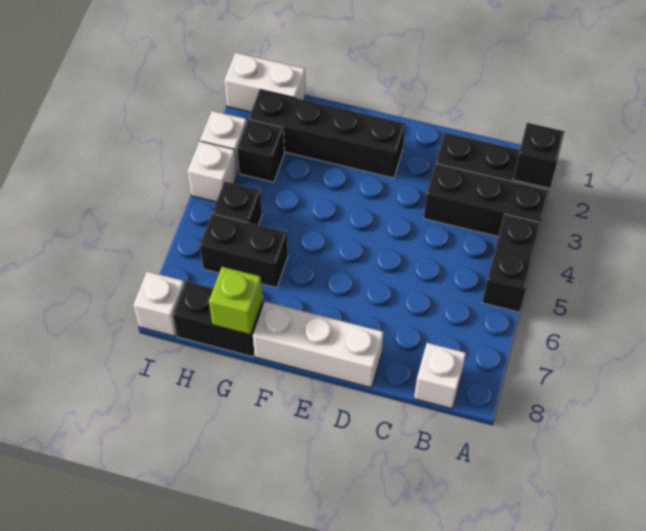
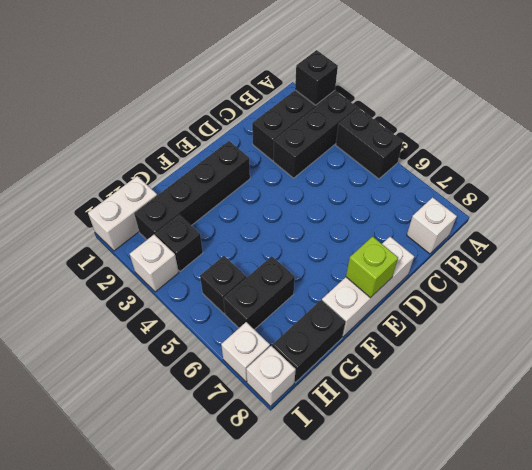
lime 1x1 brick [209,267,263,335] -> lime 1x1 brick moved to [346,237,398,298]
white 1x1 brick [187,141,237,202] -> white 1x1 brick moved to [221,322,270,382]

